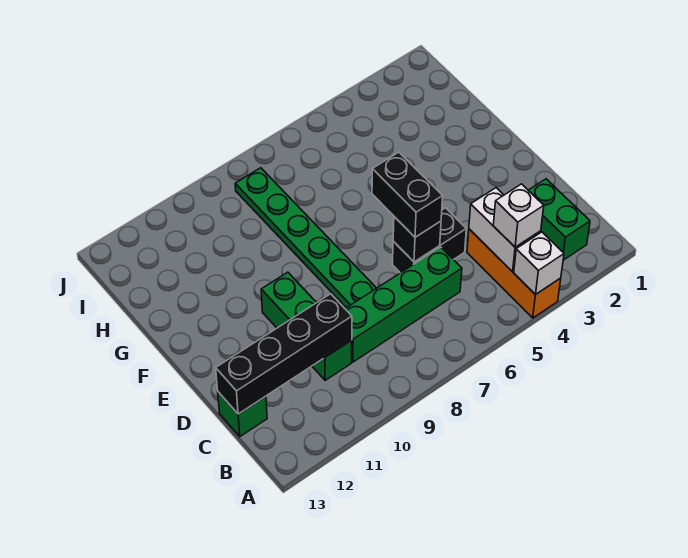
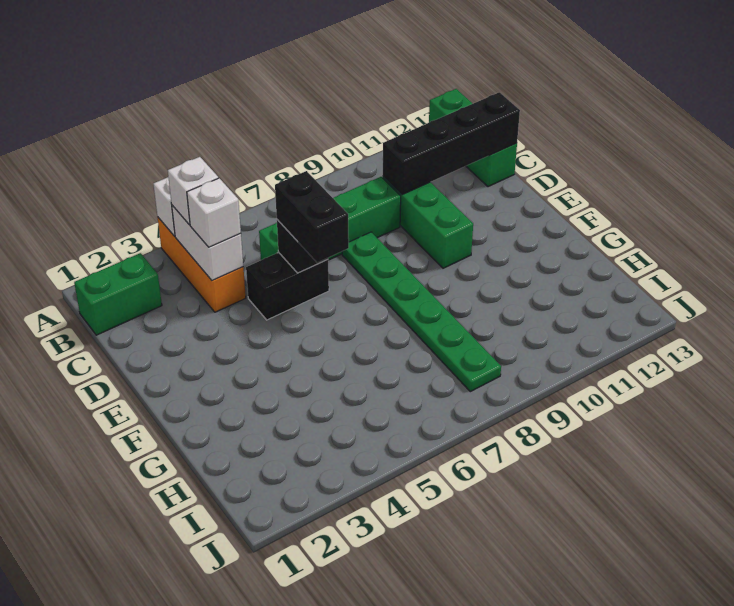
green 1x2 brick [528,179,590,260] -> green 1x2 brick turned to [74,253,162,335]
none -> white 1x1 brick [187,178,241,247]
green 1x1 brick [218,392,267,436] -> green 1x3 brick [429,89,517,187]

